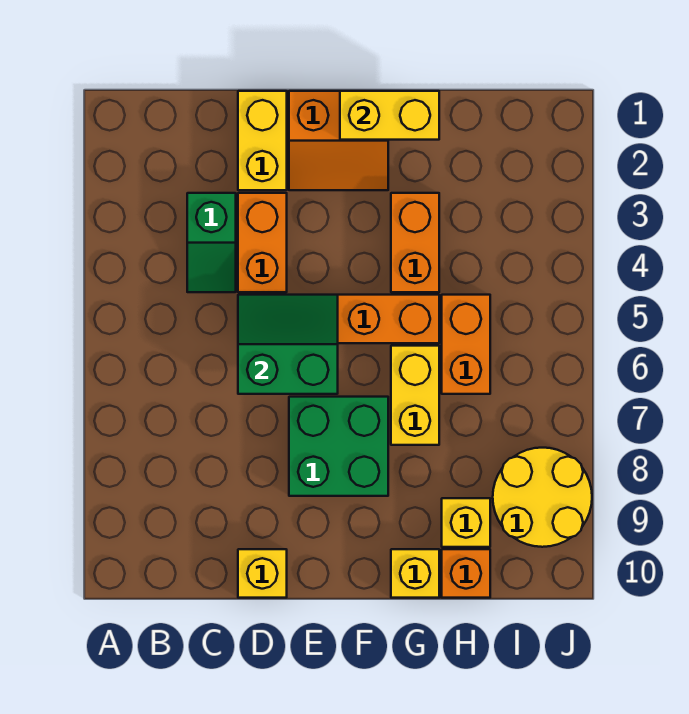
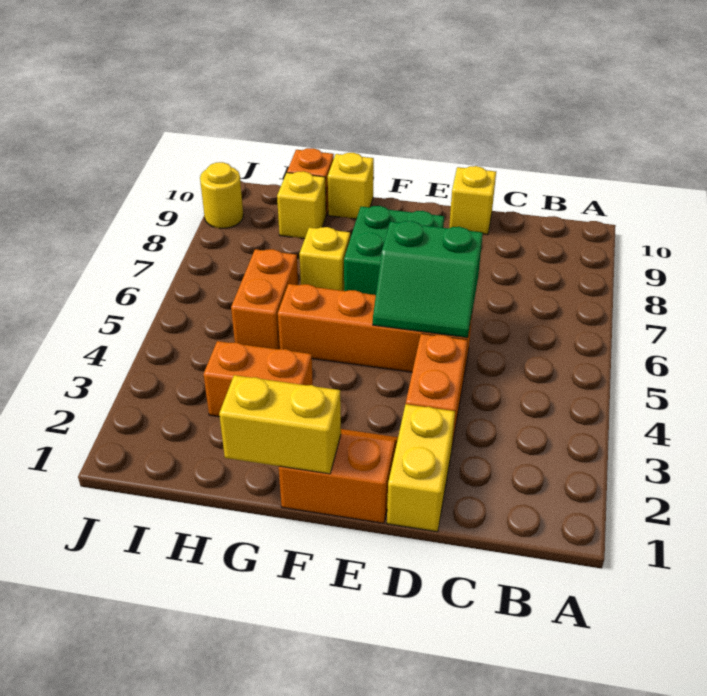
green 1x2 slope [187,193,236,292] -> none
orange 1x2 brick [391,193,439,292] -> orange 1x2 brick turned to [204,341,313,417]
yellow 1x2 brick [391,346,439,445] -> yellow 1x1 brick [299,227,350,291]
yellow 2x2 round brick [493,448,592,547] -> yellow 1x1 round brick [200,162,243,228]

